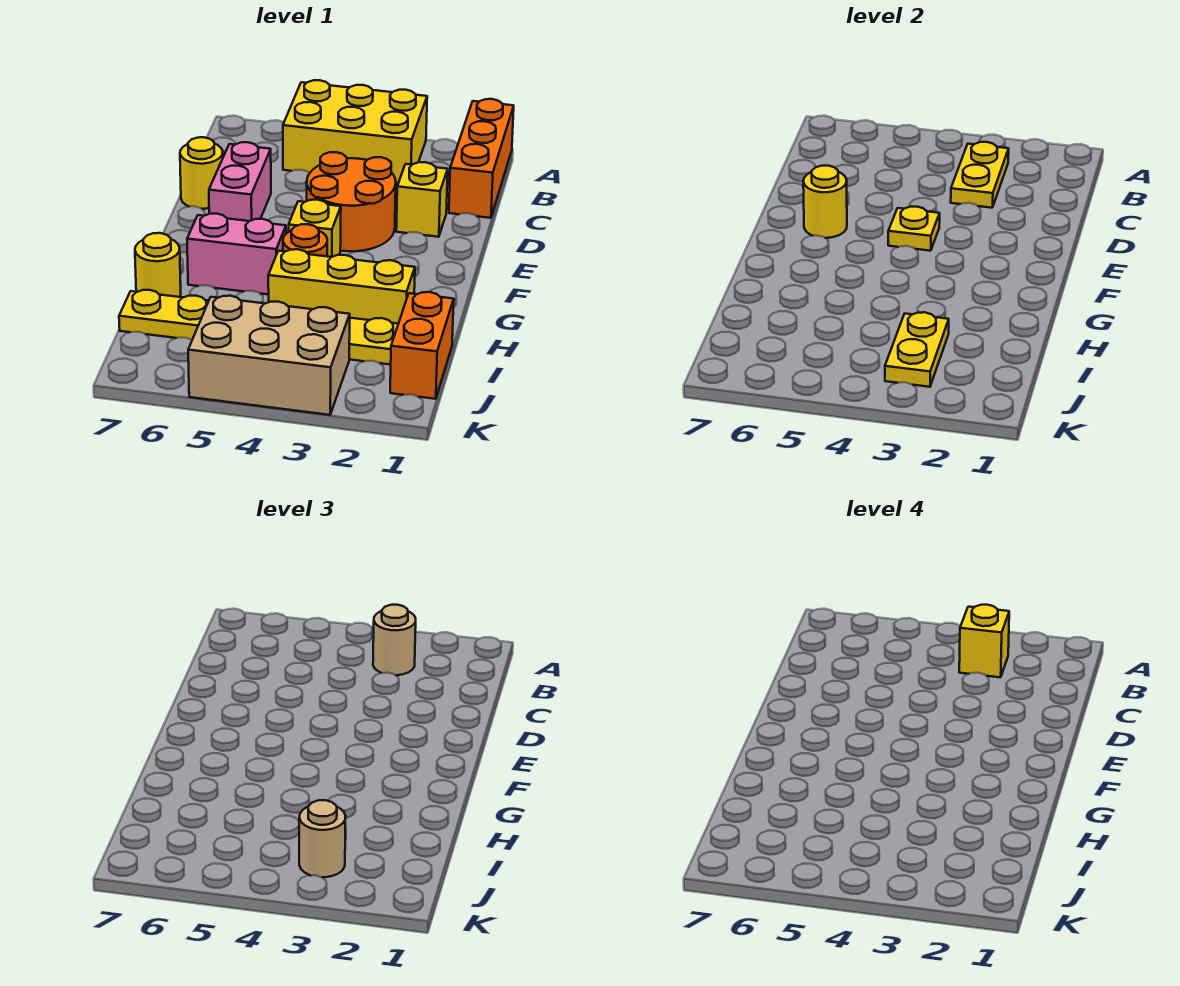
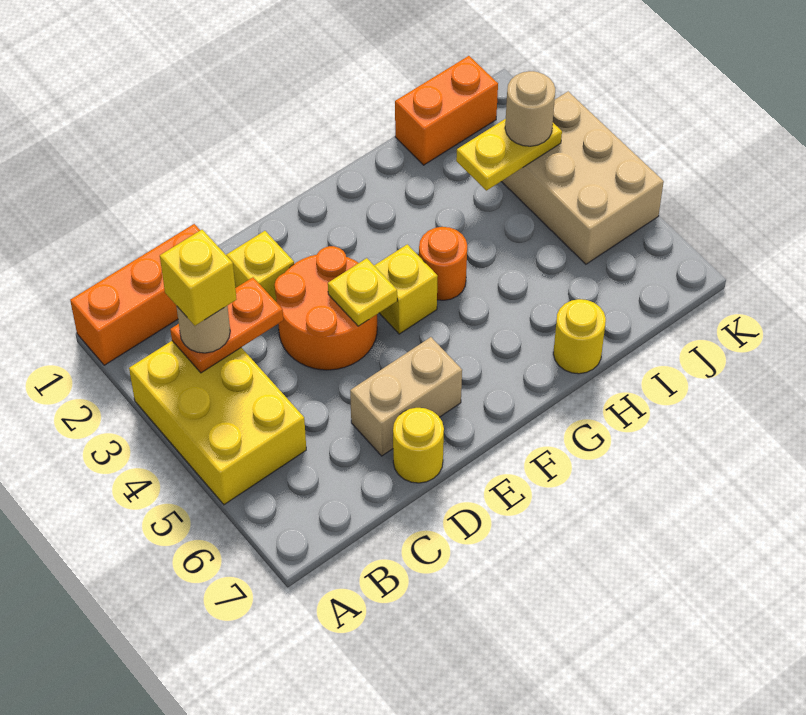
yellow 1x2 plate [951,142,1009,208] -> orange 1x2 plate [170,277,283,373]
pink 1x2 brick [209,142,271,221] -> tan 1x2 brick [350,337,462,456]
yellow 1x1 round brick [803,166,847,238] -> none
pink 1x2 brick [187,214,286,295] -> none
yellow 1x3 brick [268,249,415,324] -> none
yellow 1x6 plate [119,290,398,365] -> none

